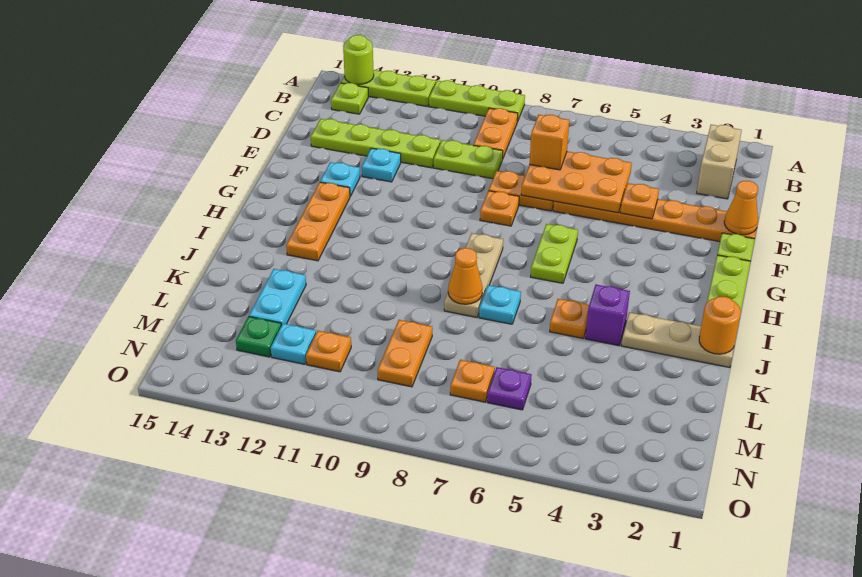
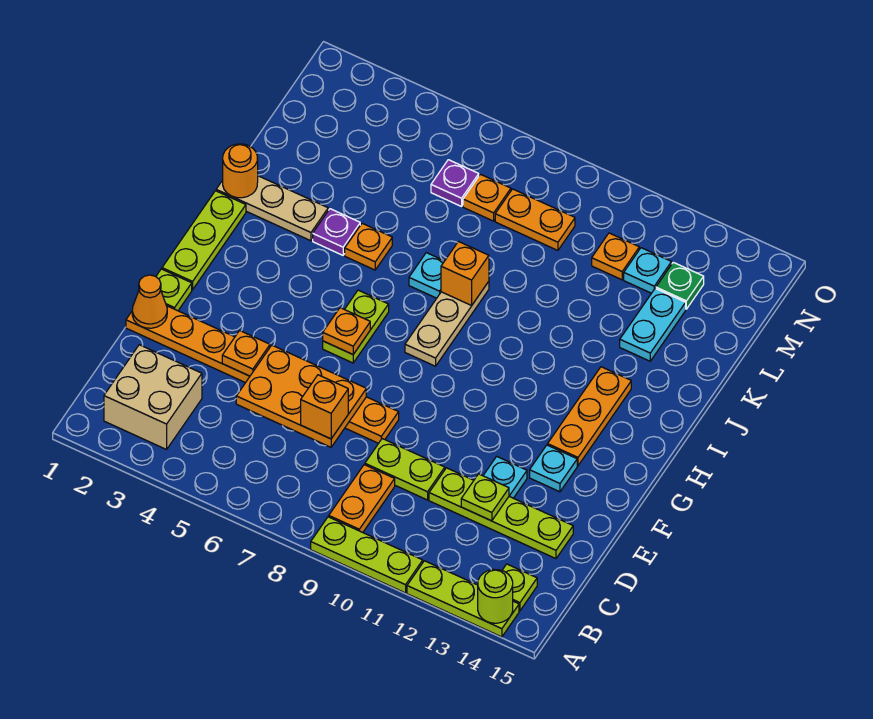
tan 1x2 brick [697,125,742,199] -> tan 2x2 brick [104,345,202,450]
none -> lime 1x1 plate [461,474,509,521]
orange 1x1 plate [480,191,519,226] -> orange 1x1 plate moved to [323,308,370,354]
purple 1x1 brick [585,285,630,346] -> purple 1x1 plate [313,209,360,255]
orange 1x1 cone [448,248,483,304] -> orange 1x1 brick [441,242,489,305]
orange 1x2 plate [378,320,432,387] -> orange 1x2 plate turned to [495,189,575,250]

